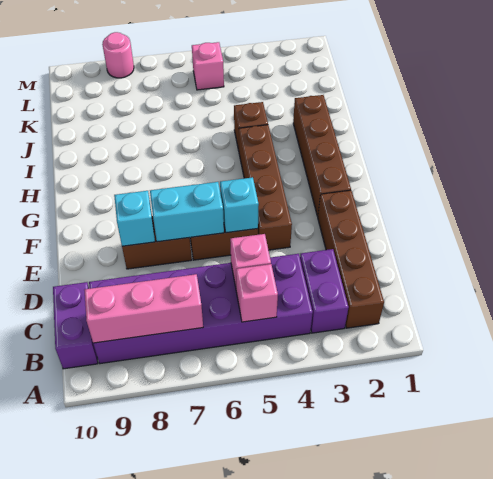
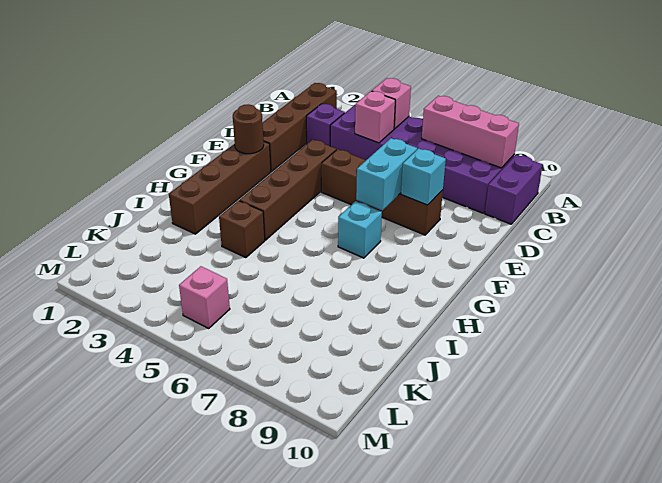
purple 1x2 brick [300,249,349,333] -> purple 1x1 brick [306,104,345,146]
cyan 1x1 brick [220,177,259,233] -> cyan 1x1 brick moved to [338,201,382,258]
cyan 1x2 brick [150,182,224,242] -> cyan 1x2 brick turned to [356,138,417,210]
none -> brown 1x1 round brick [233,104,264,154]
pink 1x1 round brick [102,32,134,78] -> none

